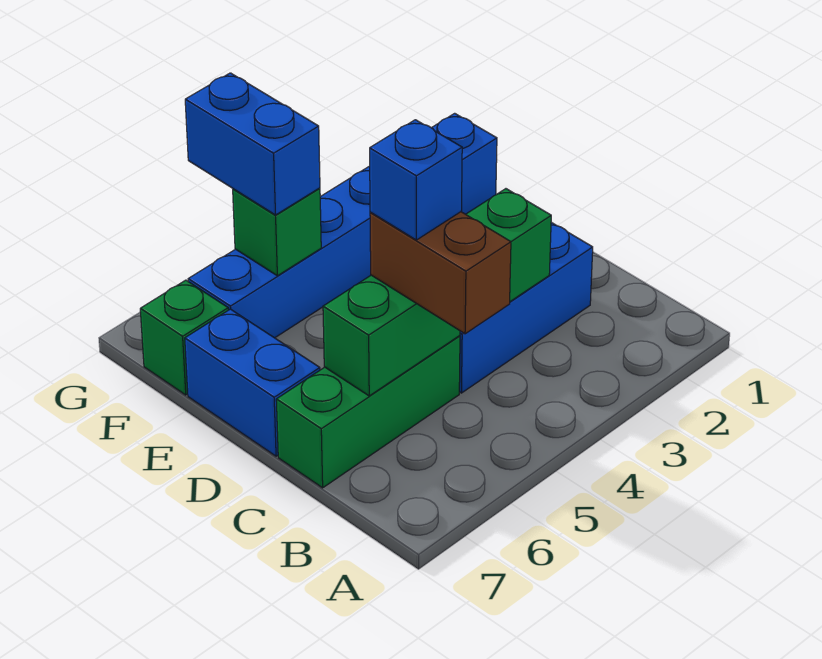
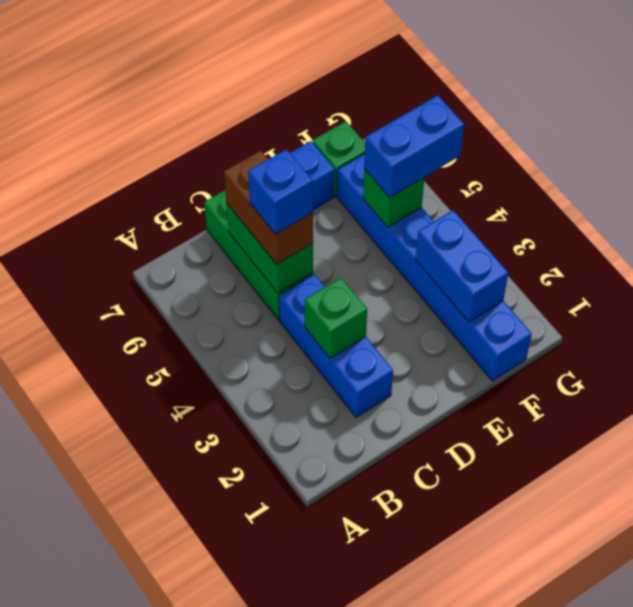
brown 1x2 brick [370,212,511,334] -> brown 1x2 brick turned to [224,151,313,264]
none -> blue 1x2 brick [416,210,508,322]

